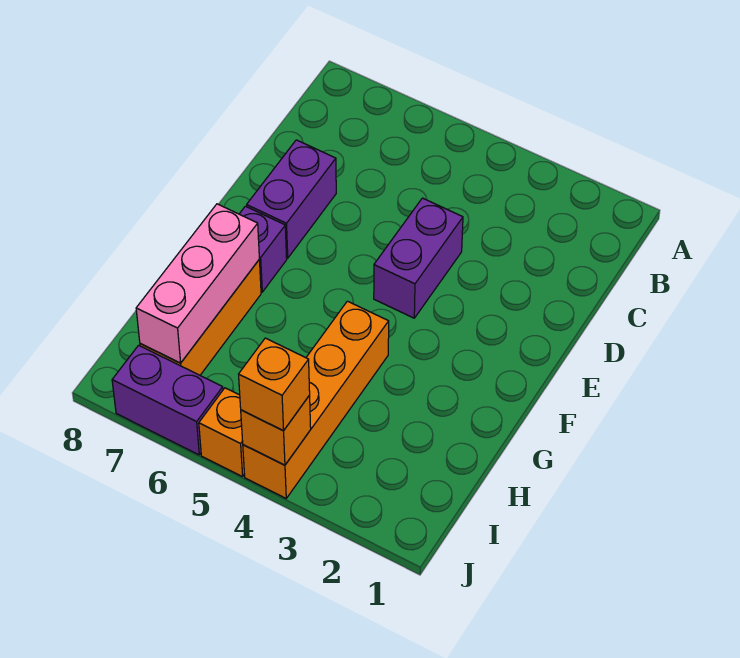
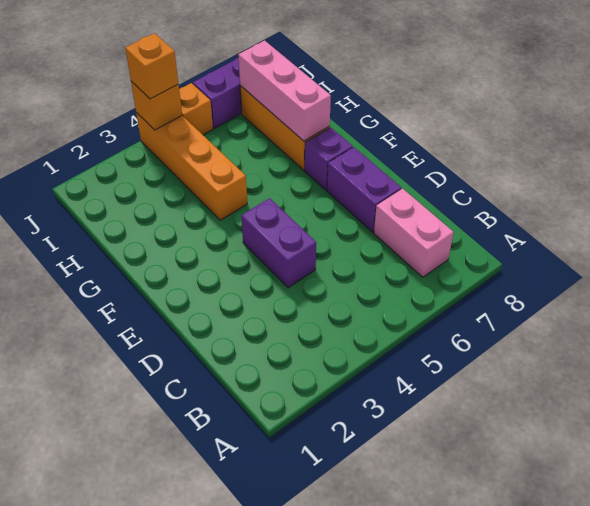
none -> pink 1x2 brick [374,189,454,277]

